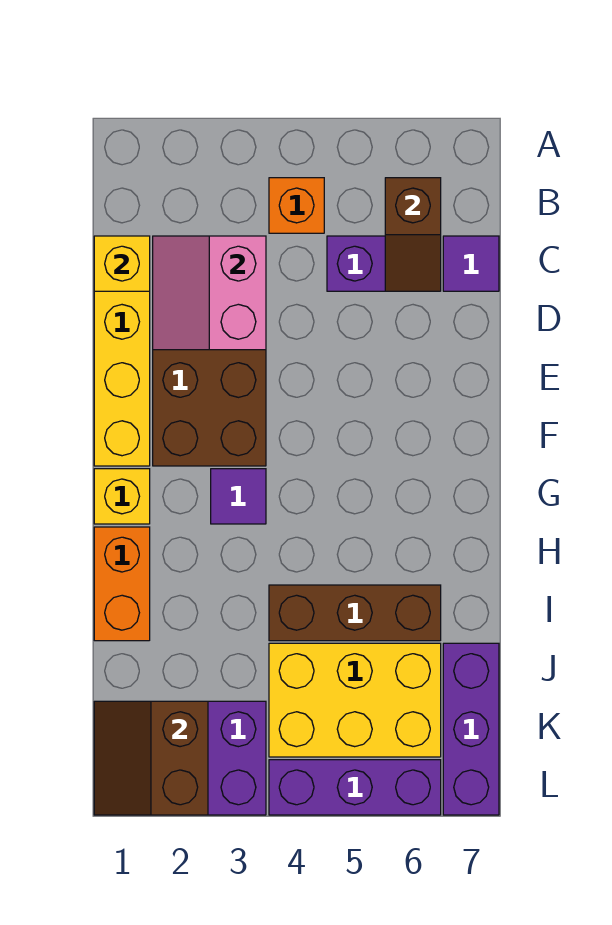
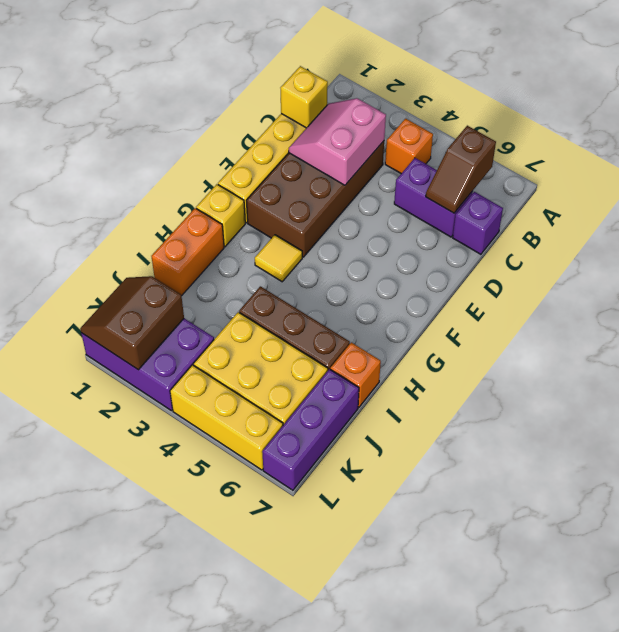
purple 1x1 tile [443,236,499,291] -> purple 1x1 brick [453,192,503,254]
purple 1x1 tile [211,469,266,524] -> yellow 1x1 tile [255,235,302,282]
none -> orange 1x1 brick [330,343,381,407]
purple 1x3 brick [269,760,441,815] -> yellow 1x3 brick [170,365,283,470]

